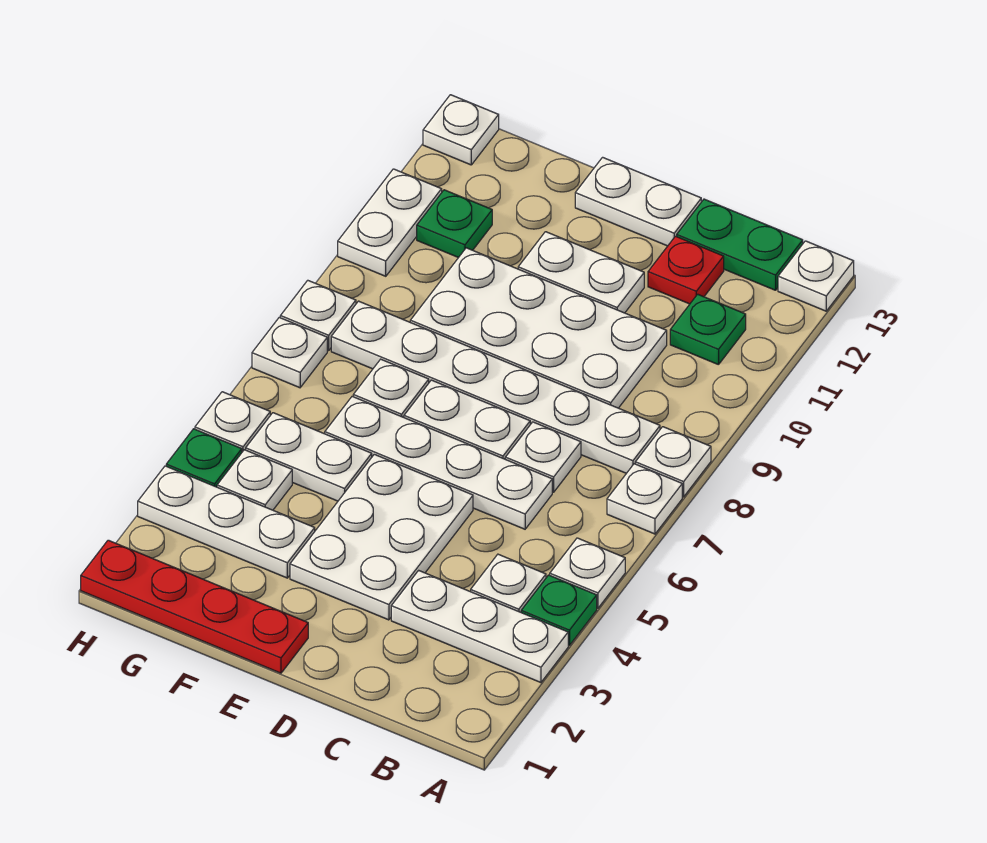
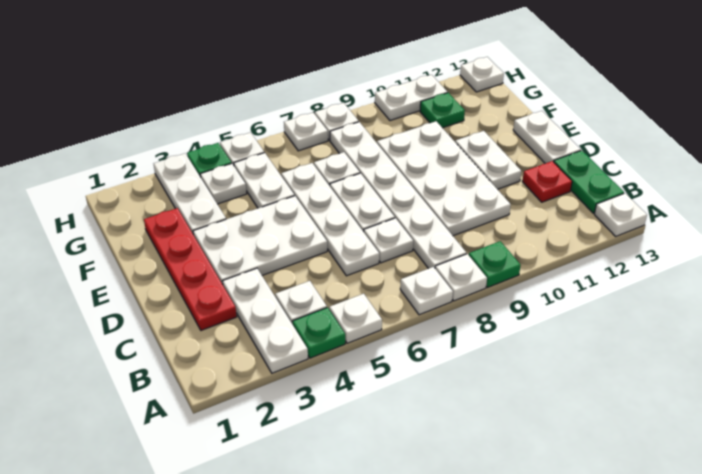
green 1x1 plate [670,294,746,365] -> green 1x1 plate moved to [469,241,521,287]
red 1x4 plate [81,540,308,673] -> red 1x4 plate moved to [144,208,237,330]

